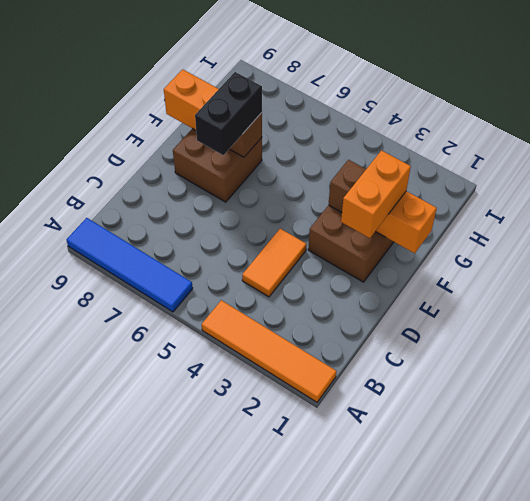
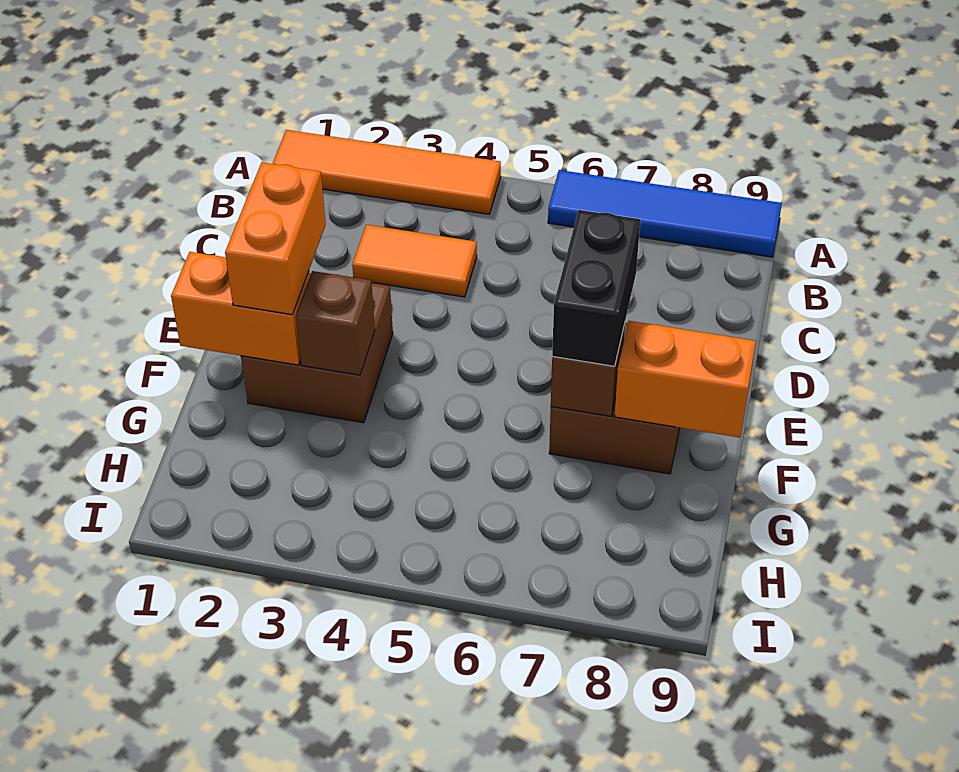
orange 1x2 tile [242,229,306,297] -> orange 1x2 tile turned to [352,225,477,297]

